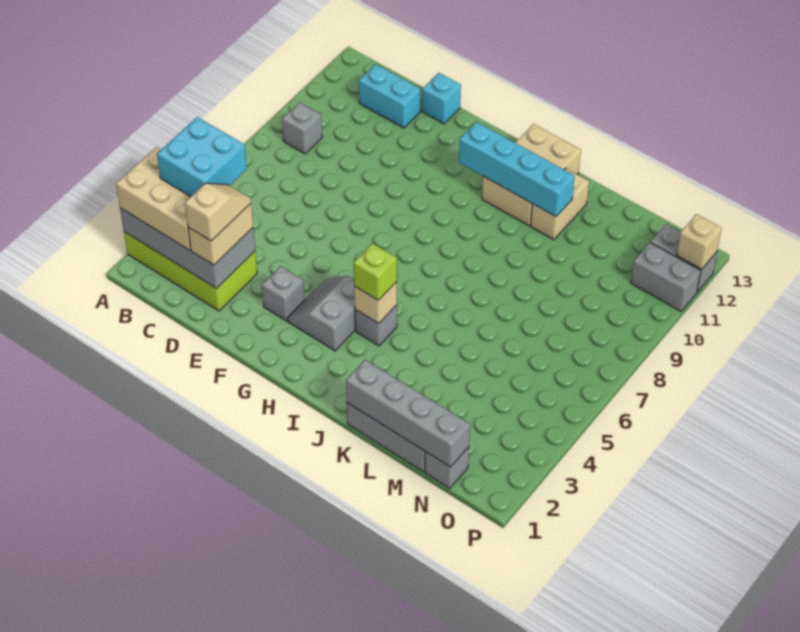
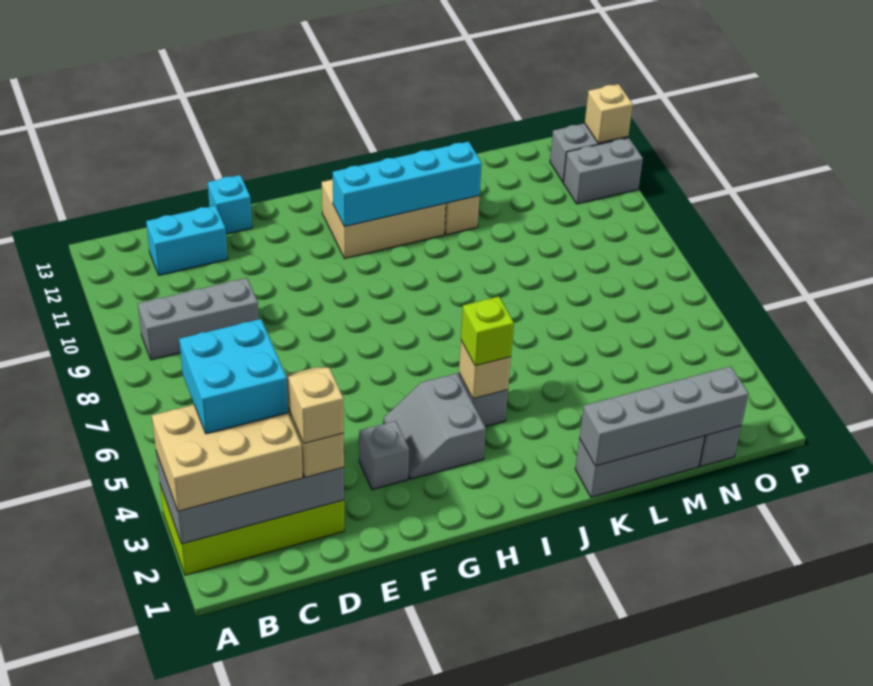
grey 1x1 brick [282,102,322,154] -> grey 1x3 brick [138,278,259,360]
tan 2x3 brick [482,124,581,226] -> tan 2x3 brick turned to [322,179,446,258]

